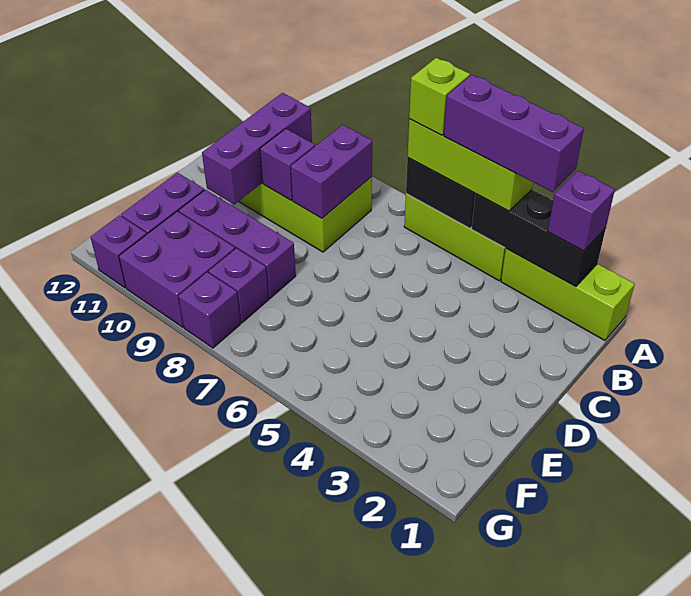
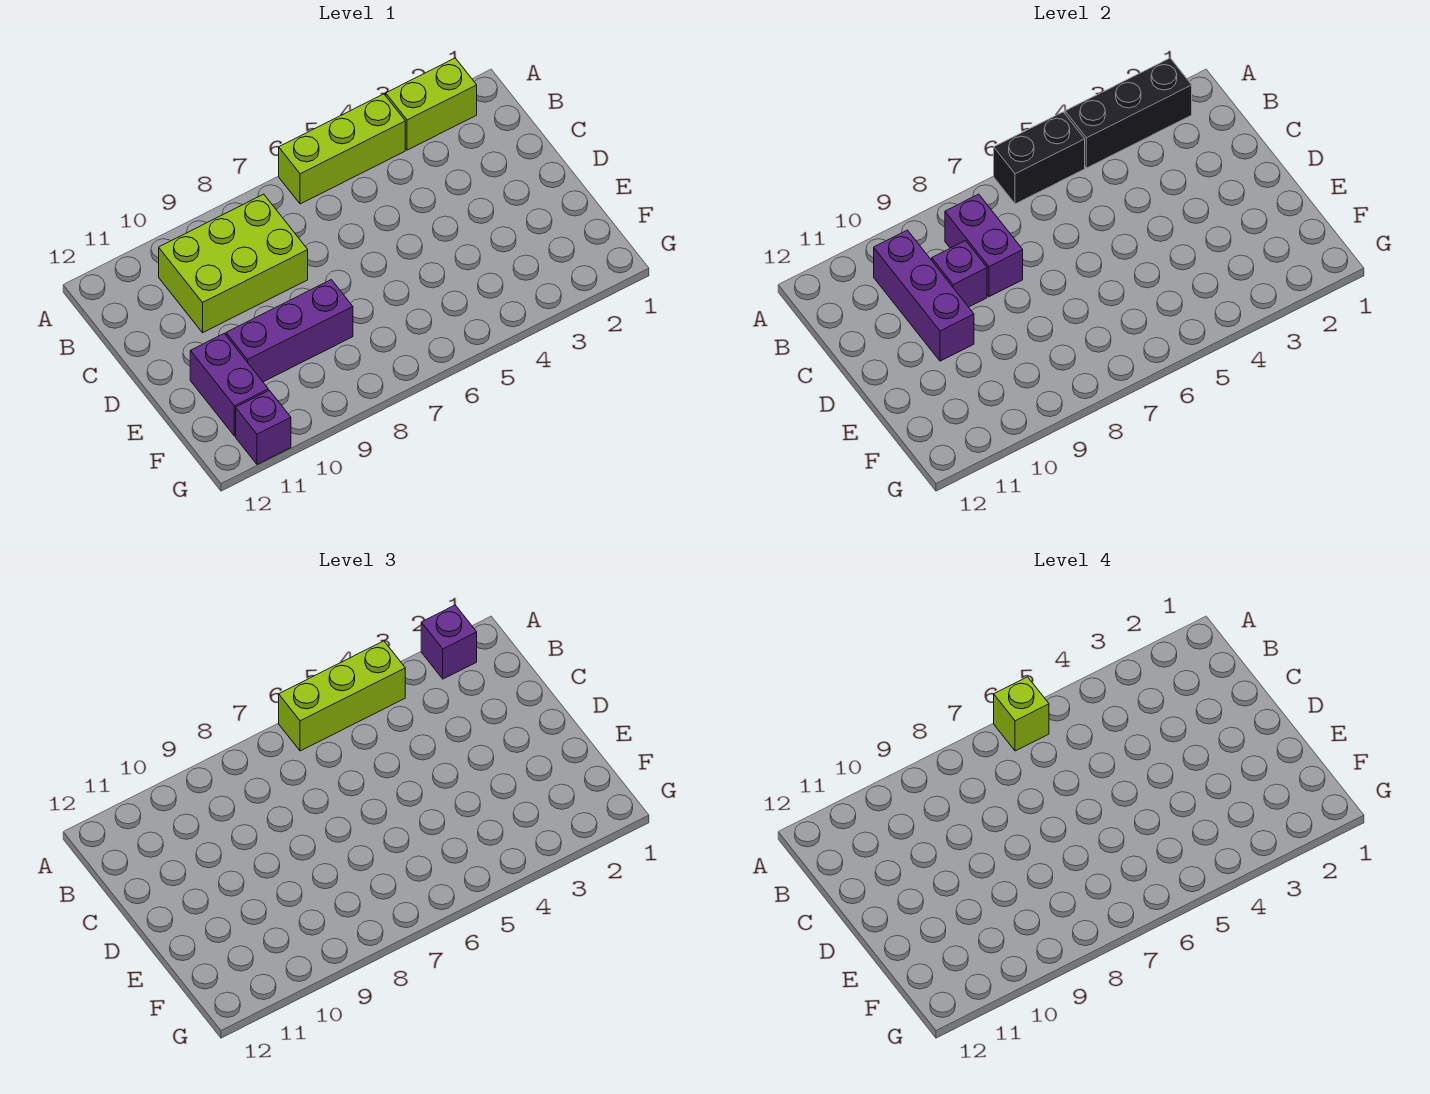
lime 1x3 brick [501,249,635,340] -> lime 1x2 brick [386,58,477,150]
purple 1x3 brick [444,75,584,192] -> none
purple 1x1 brick [209,248,269,323] -> none
purple 2x2 brick [119,211,235,327] -> none
purple 1x1 brick [178,272,241,348] -> none

